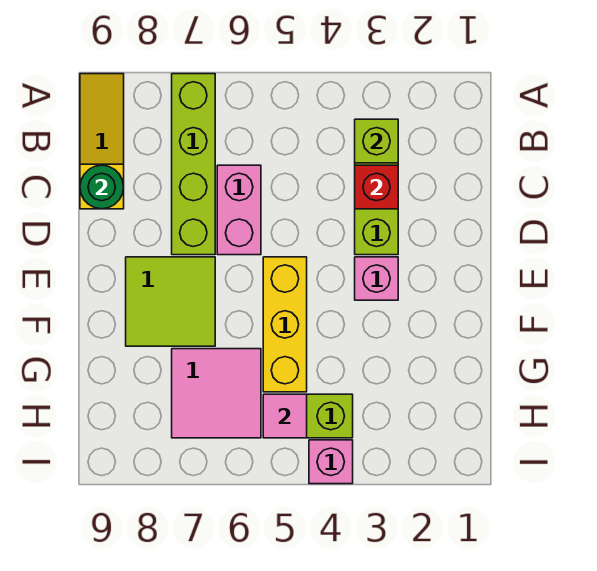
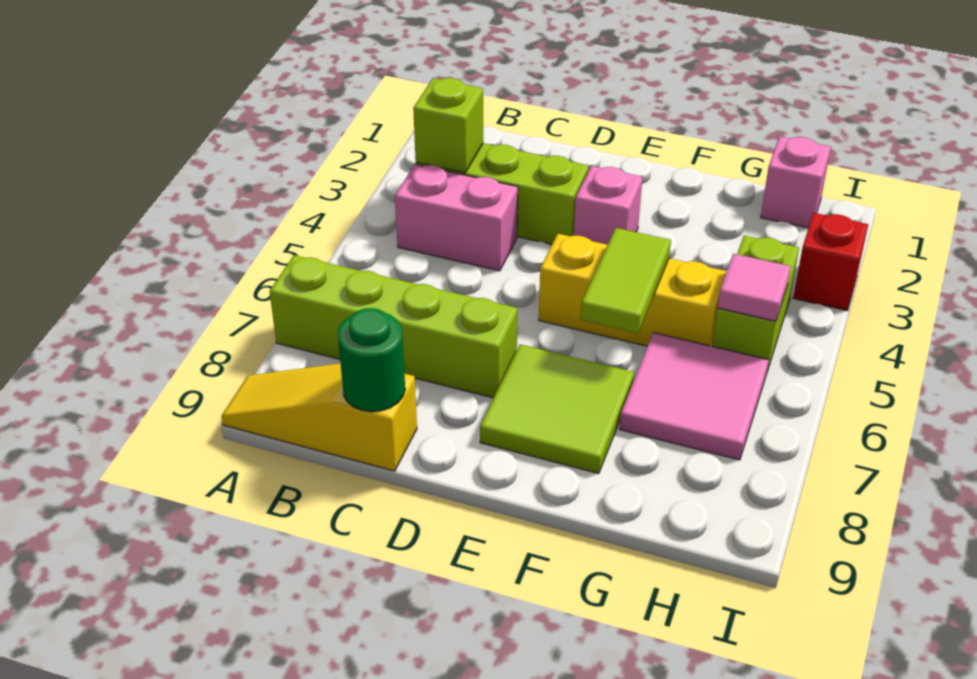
red 1x1 brick [355,165,398,209] -> red 1x1 brick moved to [793,213,868,311]
pink 1x2 brick [217,165,261,255] -> pink 1x2 brick moved to [395,164,518,271]
none -> lime 1x2 tile [581,228,671,333]
pink 1x1 brick [309,440,353,484] -> pink 1x1 brick moved to [761,136,831,228]

